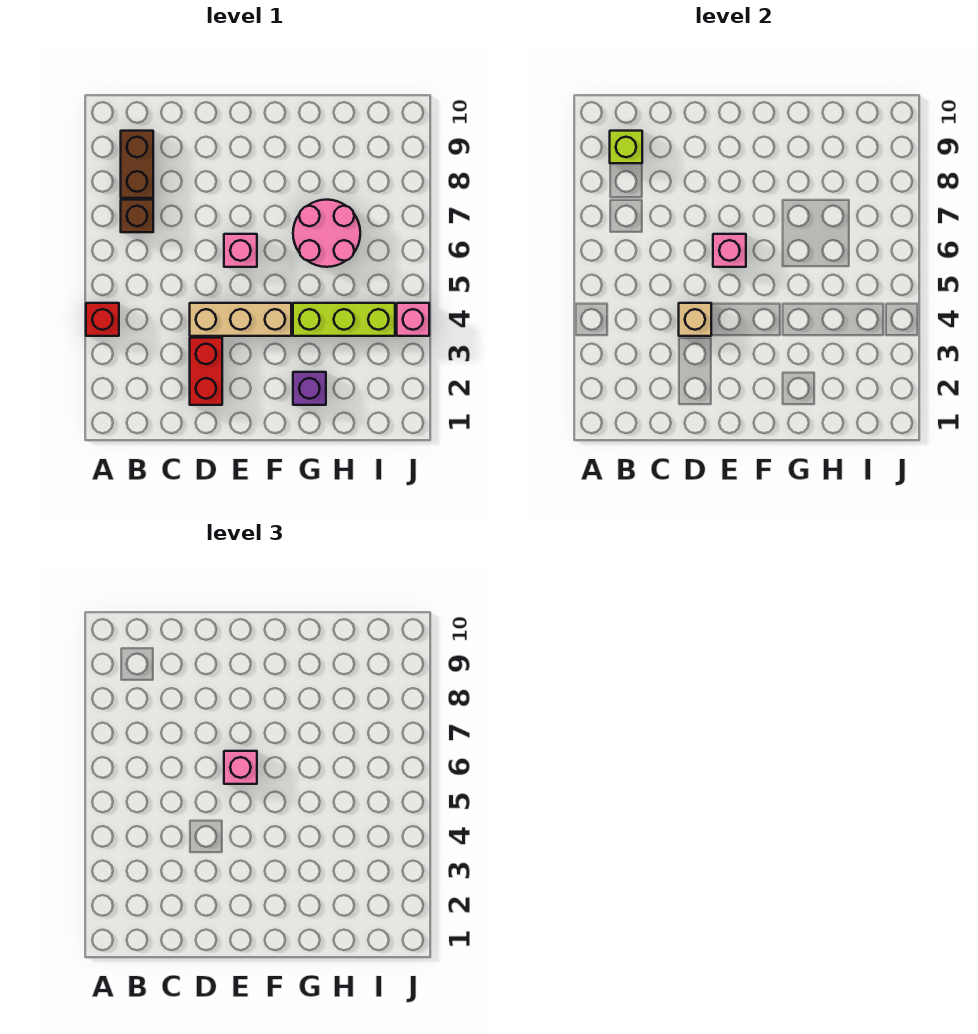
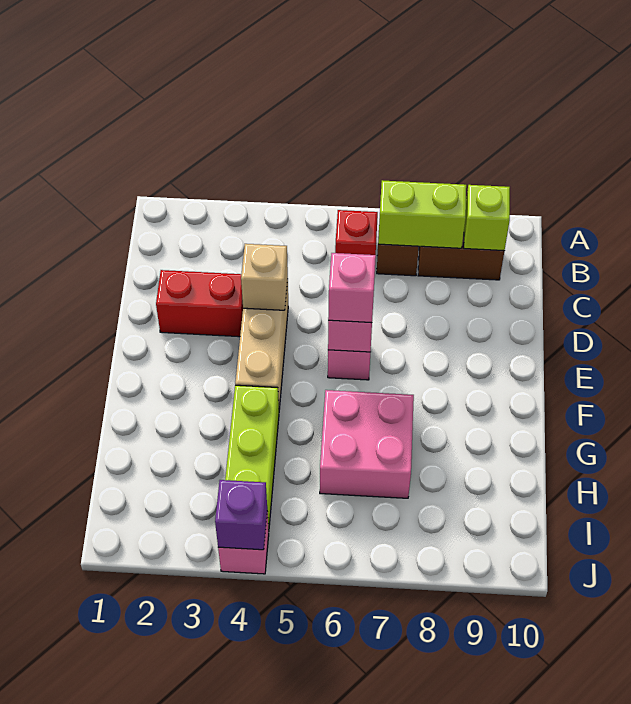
red 1x1 brick [86,303,119,336] -> red 1x1 brick moved to [335,210,378,255]
none -> lime 1x2 brick [378,180,466,248]
purple 1x1 brick [293,372,326,405] -> purple 1x1 brick moved to [215,480,267,550]
pink 2x2 round brick [293,200,360,267] -> pink 2x2 brick [320,390,414,498]

